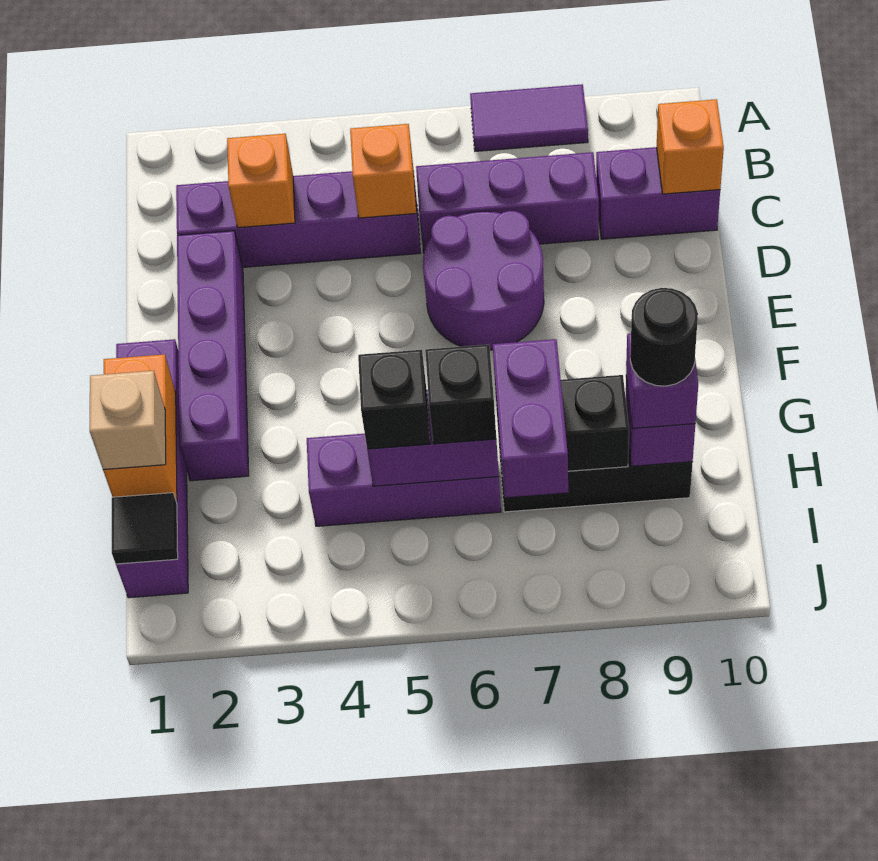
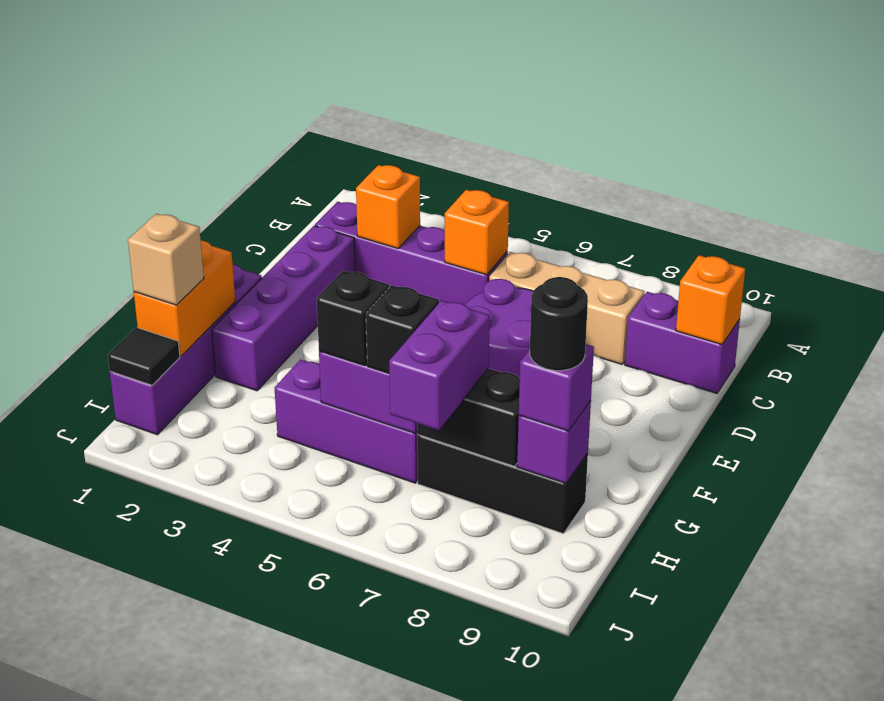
purple 1x2 tile [470,84,588,151] -> none
purple 1x3 brick [416,152,599,253] -> tan 1x3 brick [489,252,645,364]

